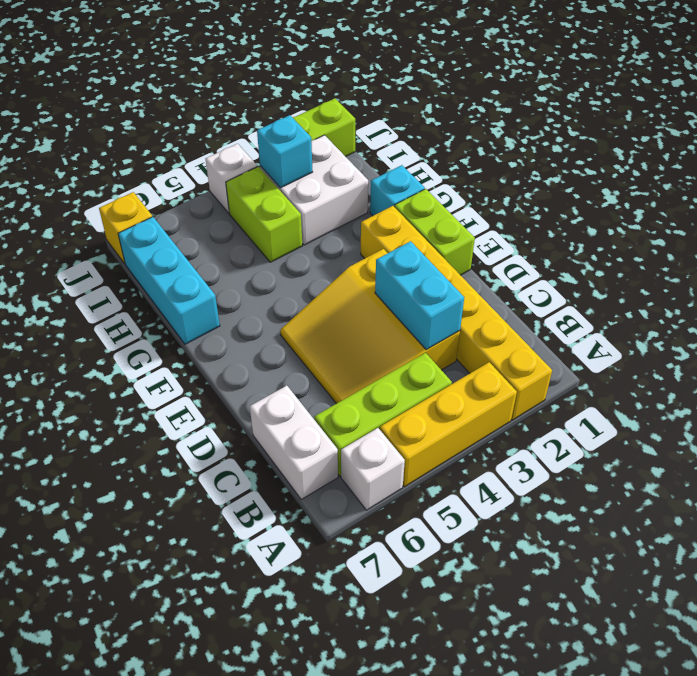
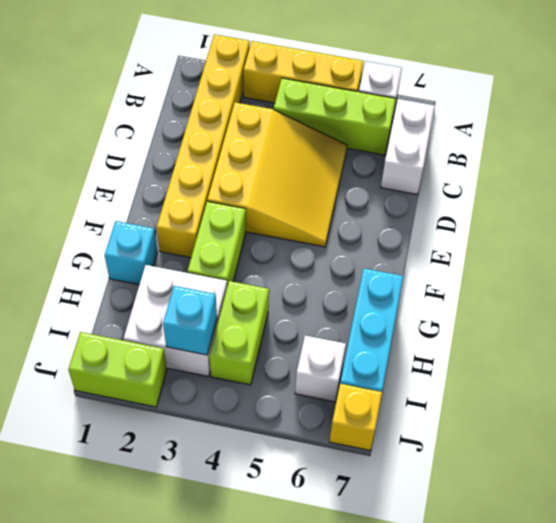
cyan 1x2 brick [375,241,464,350] -> none
lime 1x2 brick [395,189,475,275] -> lime 1x2 brick moved to [188,202,246,286]
white 1x1 brick [206,144,257,213] -> white 1x1 brick moved to [295,336,346,402]

